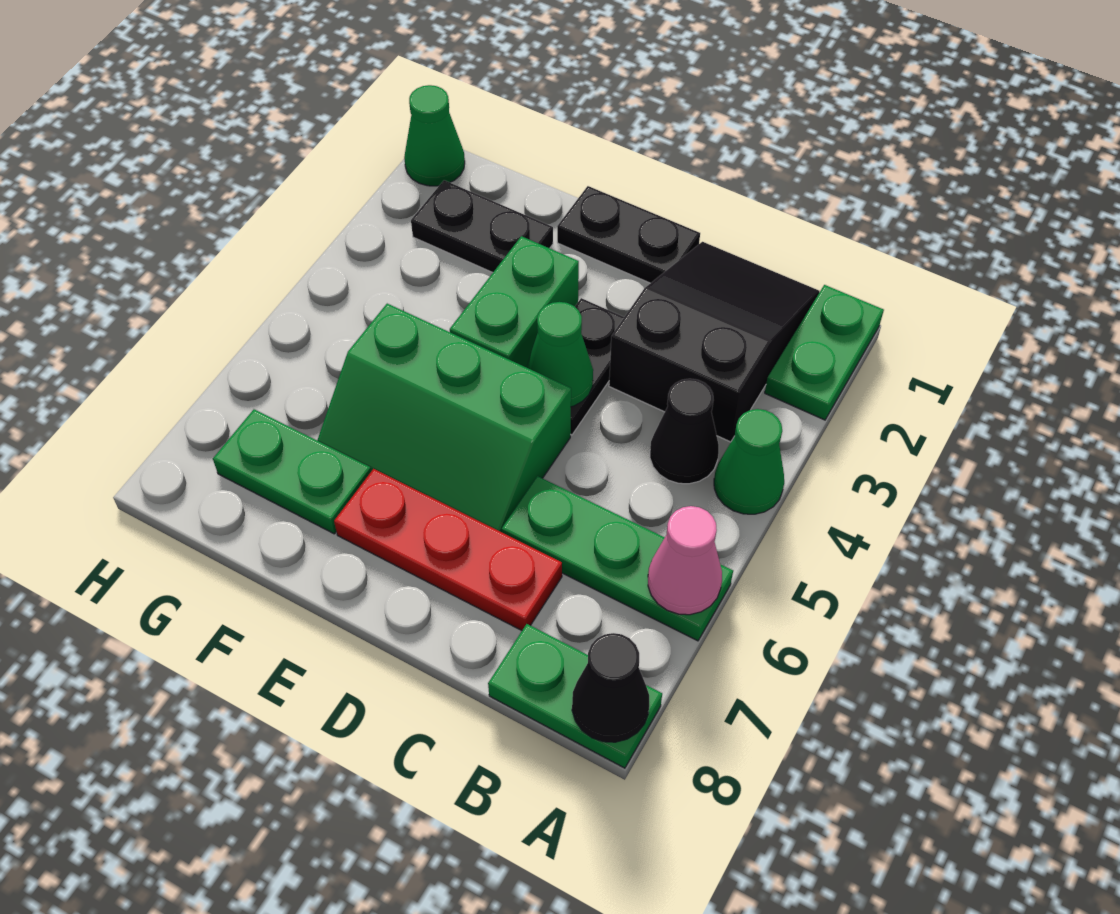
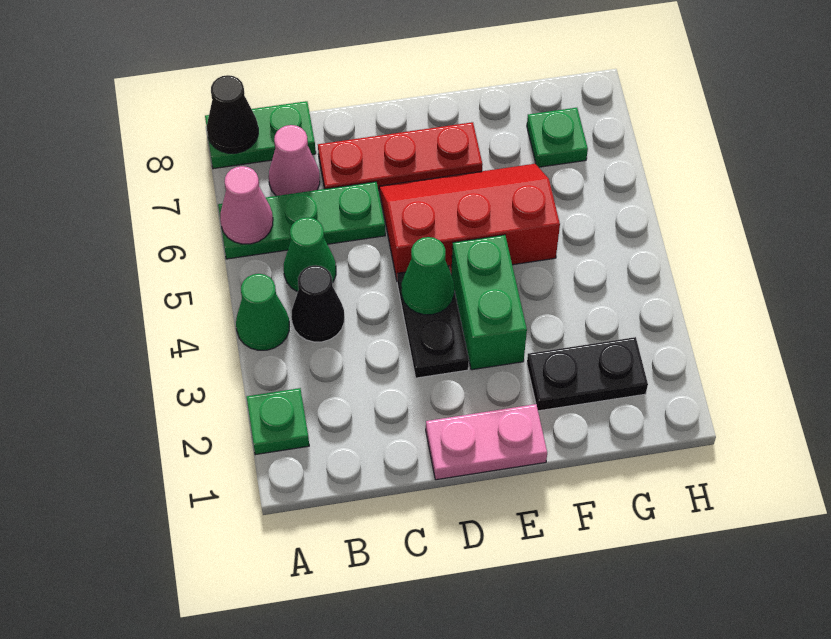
green 1x2 plate [765,285,884,420] -> green 1x1 plate [247,388,309,455]
black 2x3 slope [609,242,820,442] -> none
none -> pink 1x1 cone [269,125,320,196]
black 1x2 plate [557,186,700,283] -> pink 1x2 plate [426,404,547,480]
green 2x3 slope [317,304,571,532] -> red 2x3 slope [379,164,560,280]
green 1x2 plate [213,409,371,534] -> green 1x1 plate [527,108,588,167]
green 1x1 cone [404,85,465,186] -> green 1x1 cone moved to [284,217,336,292]

